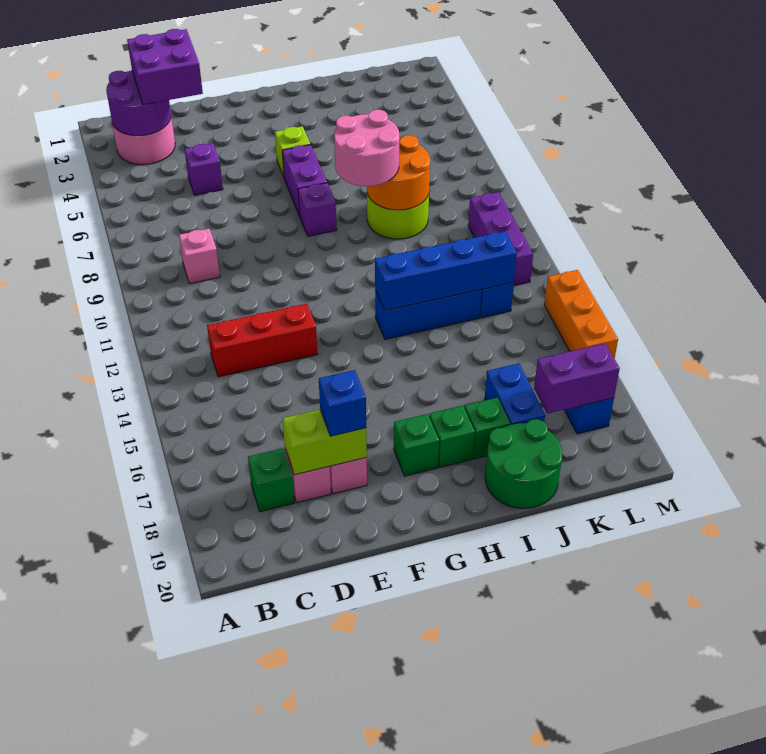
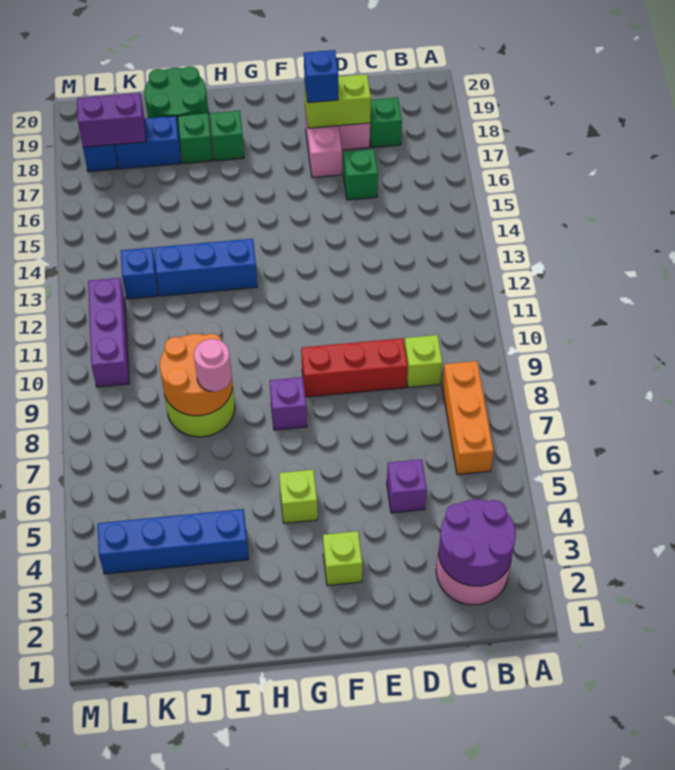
purple 2x2 brick [127,29,203,105] -> none
pink 1x1 brick [179,229,220,284] -> lime 1x1 brick [405,335,442,387]
red 1x3 brick [207,304,317,377] -> red 1x3 brick moved to [301,338,408,397]
none -> lime 1x1 brick [323,531,362,586]
purple 1x2 brick [282,145,327,216] -> none
green 1x1 brick [394,414,439,476] -> green 1x1 brick moved to [344,149,378,200]
pink 2x2 round brick [334,110,399,186] -> pink 1x1 round brick [194,339,232,392]
blue 1x4 brick [375,231,517,311] -> blue 1x4 brick moved to [98,509,249,574]
blue 1x2 brick [485,363,545,424] -> blue 1x2 brick turned to [115,116,181,169]
orange 1x3 brick [544,270,618,359] -> orange 1x3 brick moved to [442,361,494,475]

